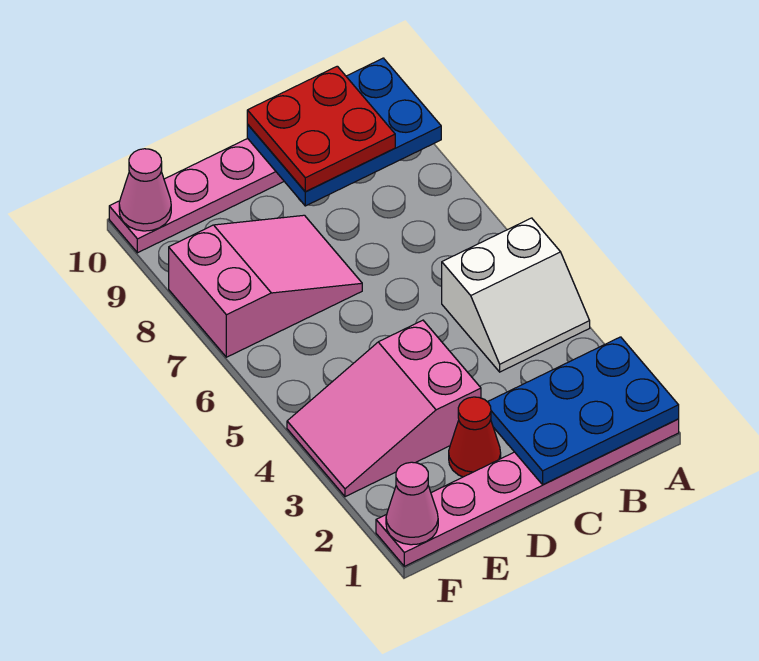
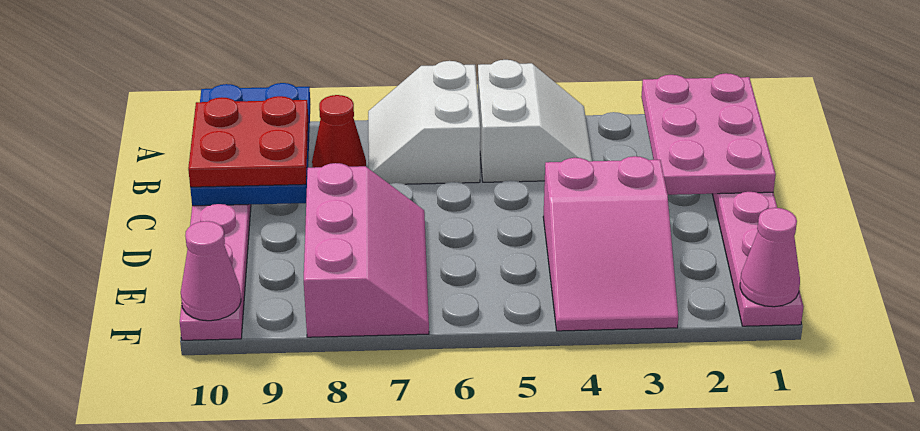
blue 2x3 plate [488,337,679,485] -> pink 2x3 plate [641,73,776,195]
none -> white 2x2 slope [368,61,480,184]
red 1x1 cone [449,397,501,477] -> red 1x1 cone moved to [312,95,366,168]
pink 2x3 slope [169,215,362,357] -> pink 2x3 slope turned to [304,163,429,337]

